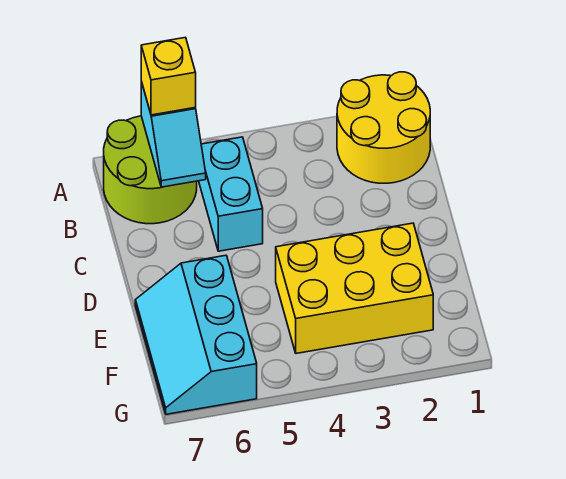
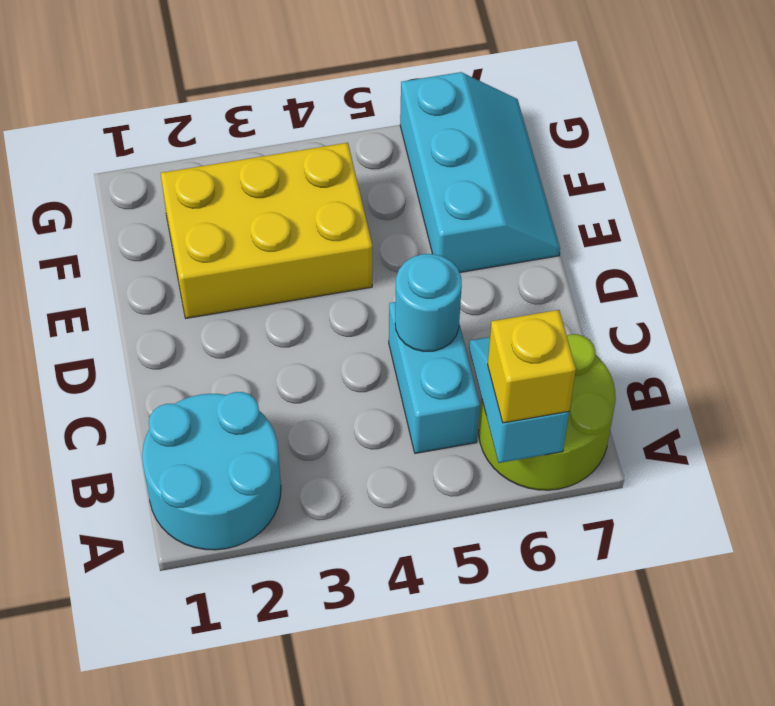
yellow 2x2 round brick [337,72,430,183] -> cyan 2x2 round brick [142,392,281,550]
none -> cyan 1x1 round brick [395,254,462,351]

